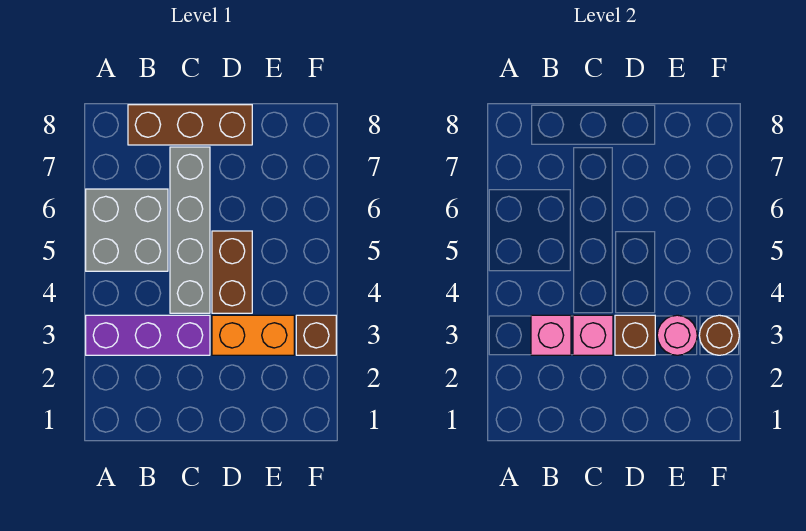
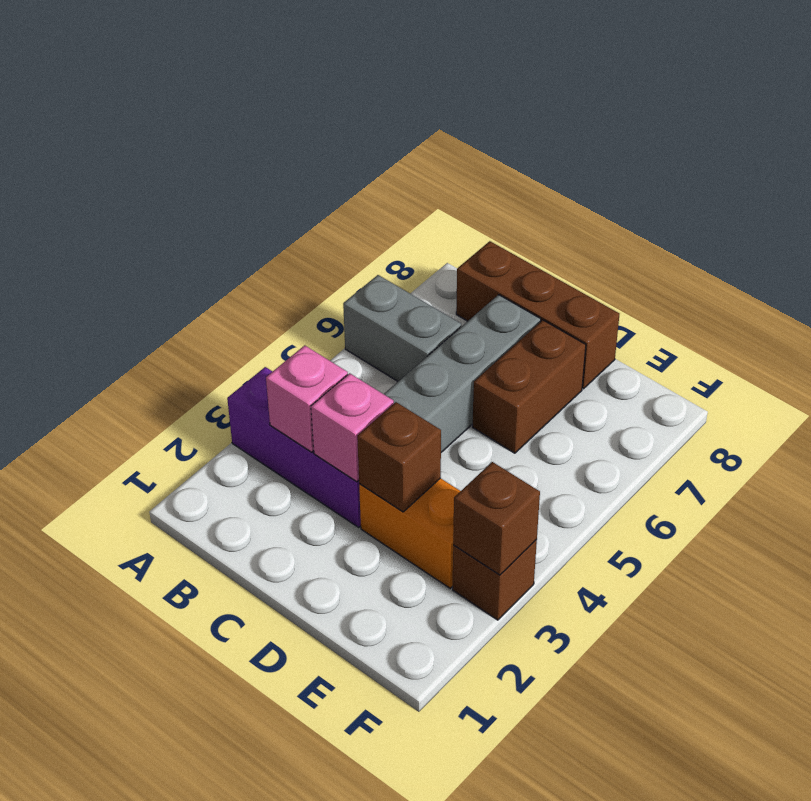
grey 2x2 brick [86,189,168,271] -> grey 1x2 brick [343,275,461,381]
brown 1x2 brick [212,231,252,313] -> brown 1x2 brick moved to [472,320,586,453]
pink 1x1 round brick [657,315,697,355] -> none
brown 1x1 round brick [699,315,739,355] -> brown 1x1 brick [453,462,540,575]

